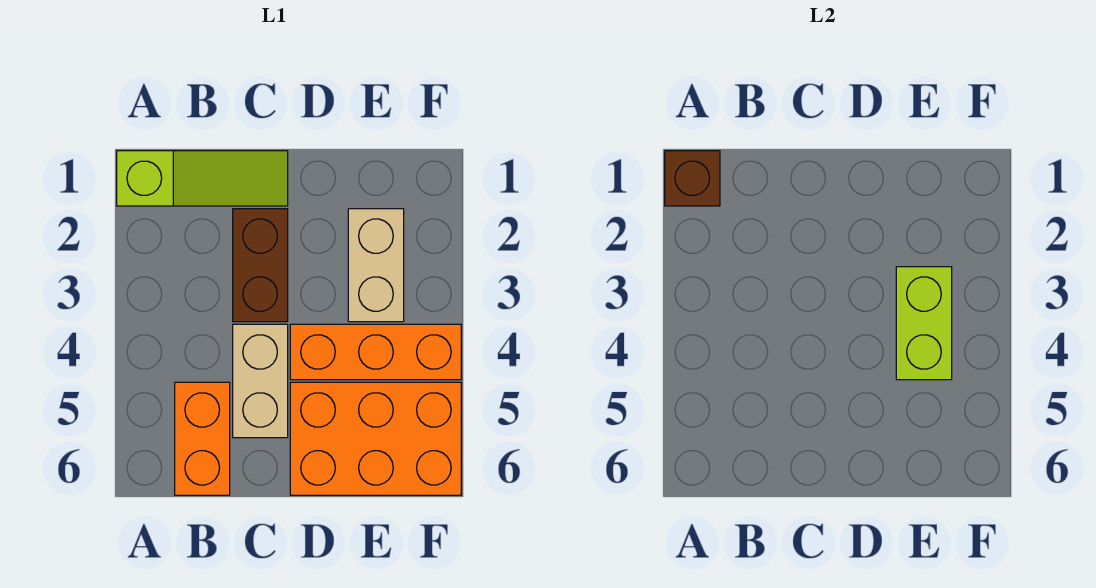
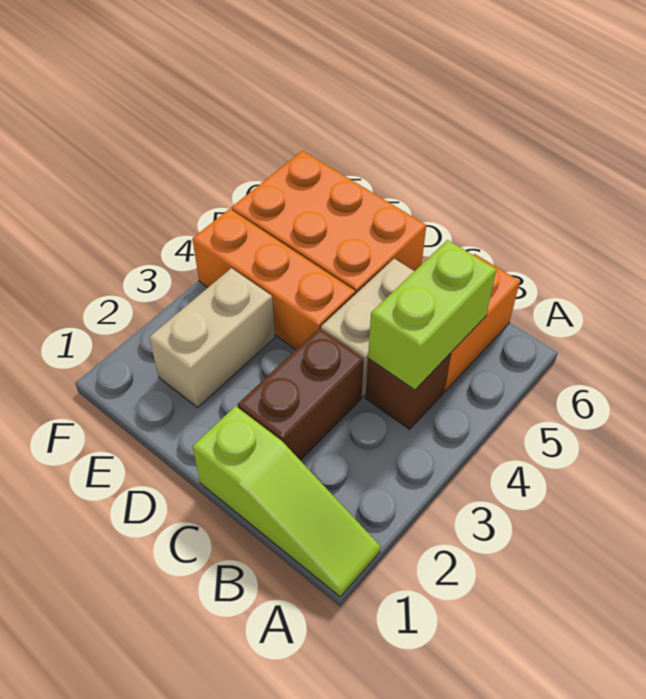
lime 1x3 slope [117,151,288,206] -> lime 1x3 slope turned to [192,406,380,597]
brown 1x1 brick [665,151,720,206] -> brown 1x1 brick moved to [366,353,451,429]
lime 1x2 brick [896,267,952,380] -> lime 1x2 brick moved to [368,240,496,390]

